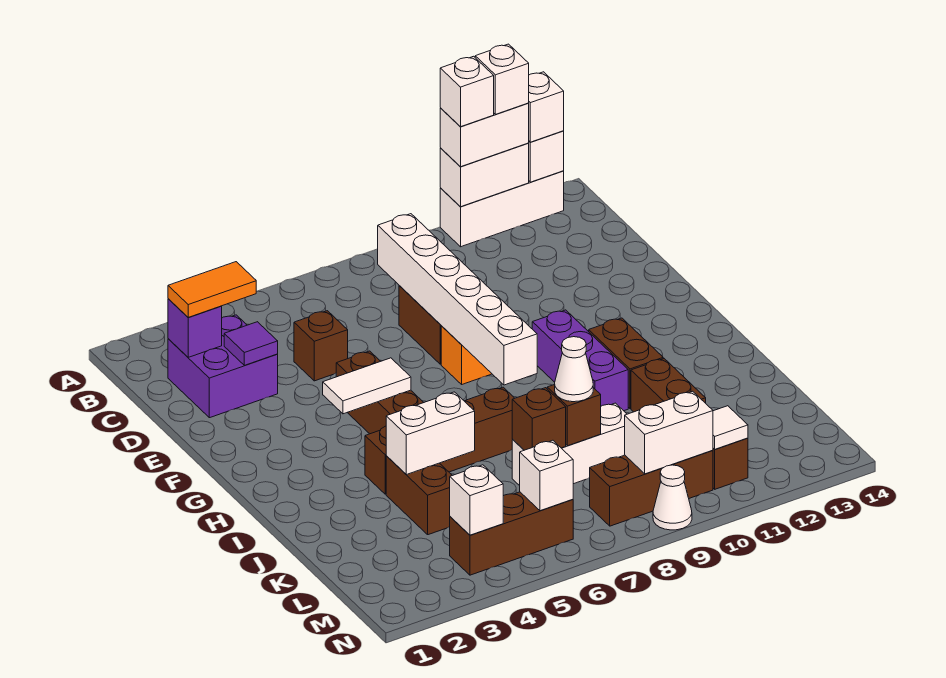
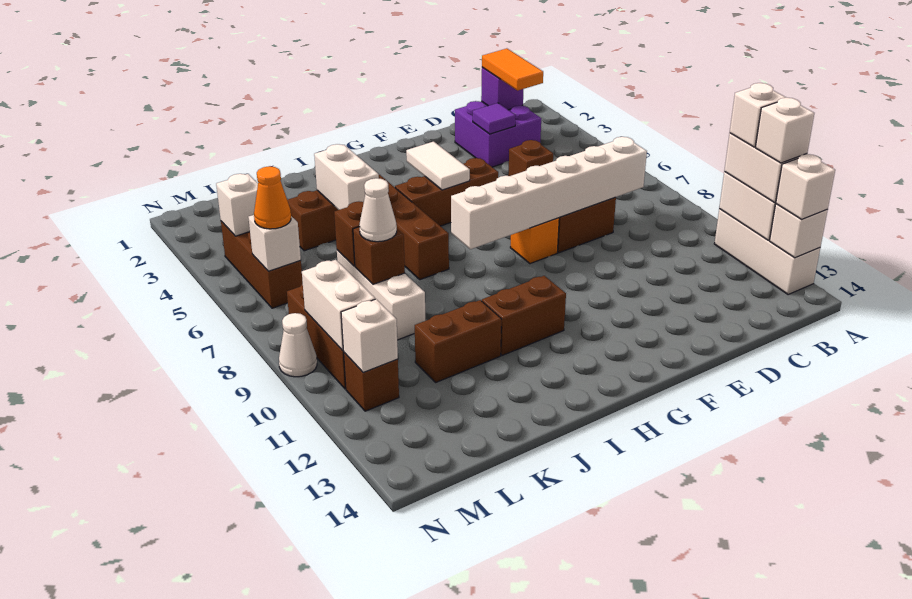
purple 1x3 brick [532,310,628,411] -> none
none -> orange 1x1 cone [254,166,291,229]
white 1x1 tile [713,406,748,449] -> white 1x1 brick [341,299,398,372]

